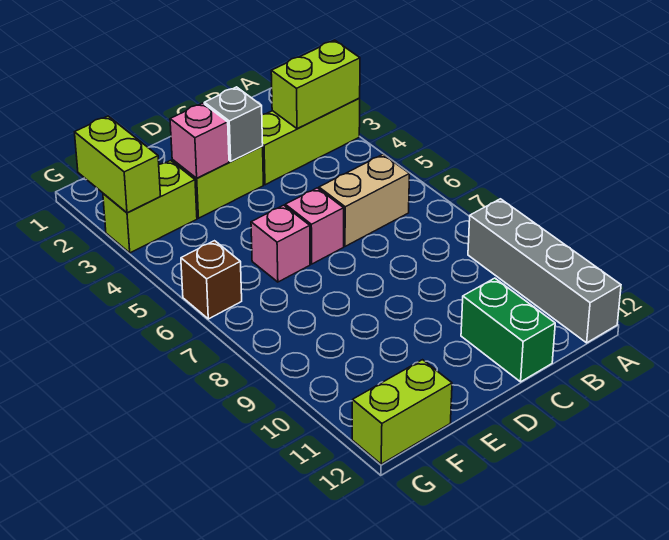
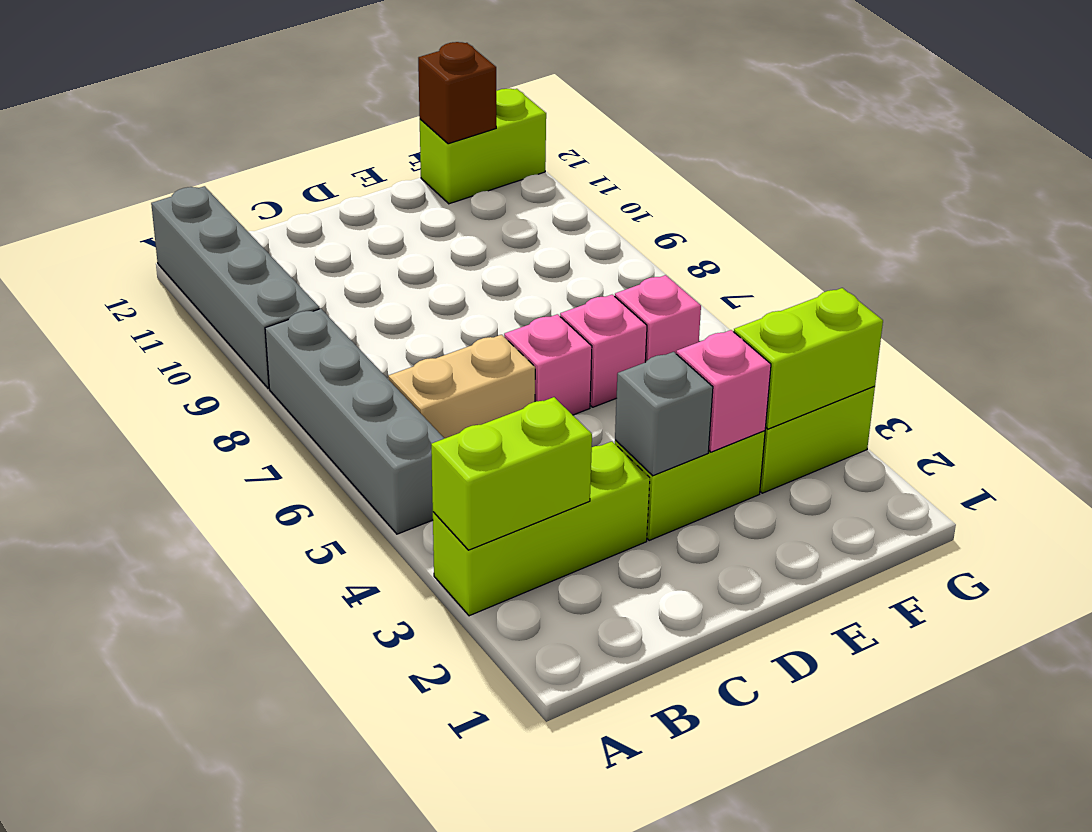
none -> grey 1x4 brick [265,309,444,534]
green 1x2 brick [461,278,555,382] -> none
none -> pink 1x1 brick [615,275,701,362]
lime 1x2 brick [75,116,160,213] -> lime 1x2 brick turned to [734,288,883,429]
brown 1x1 brick [181,241,242,319] -> brown 1x1 brick moved to [418,42,496,144]

